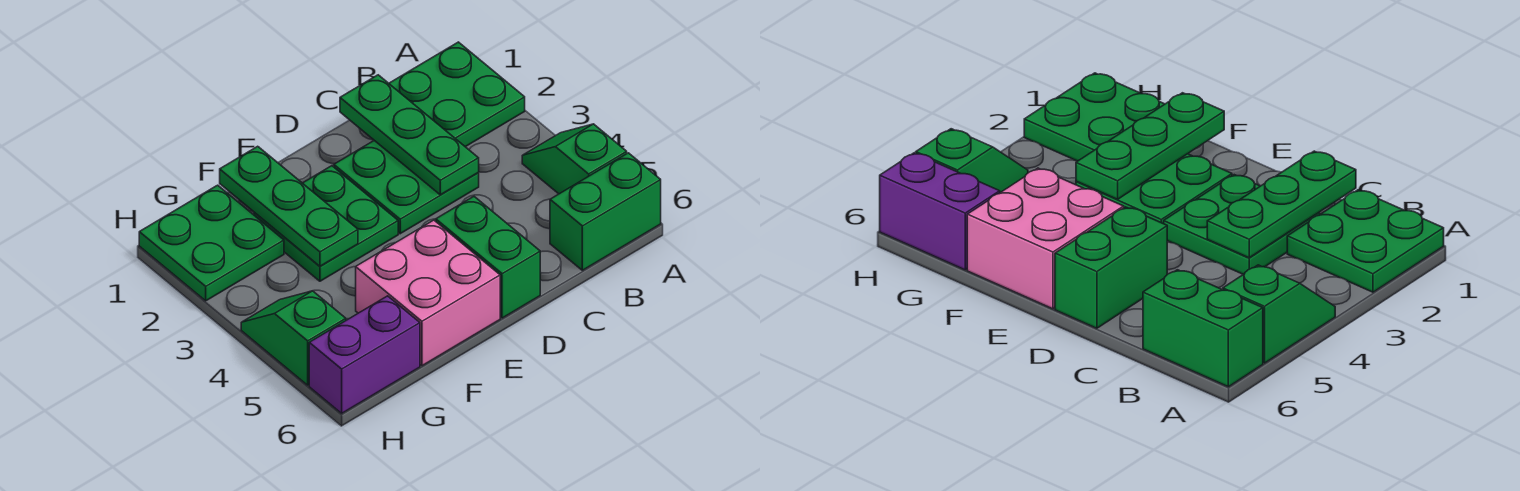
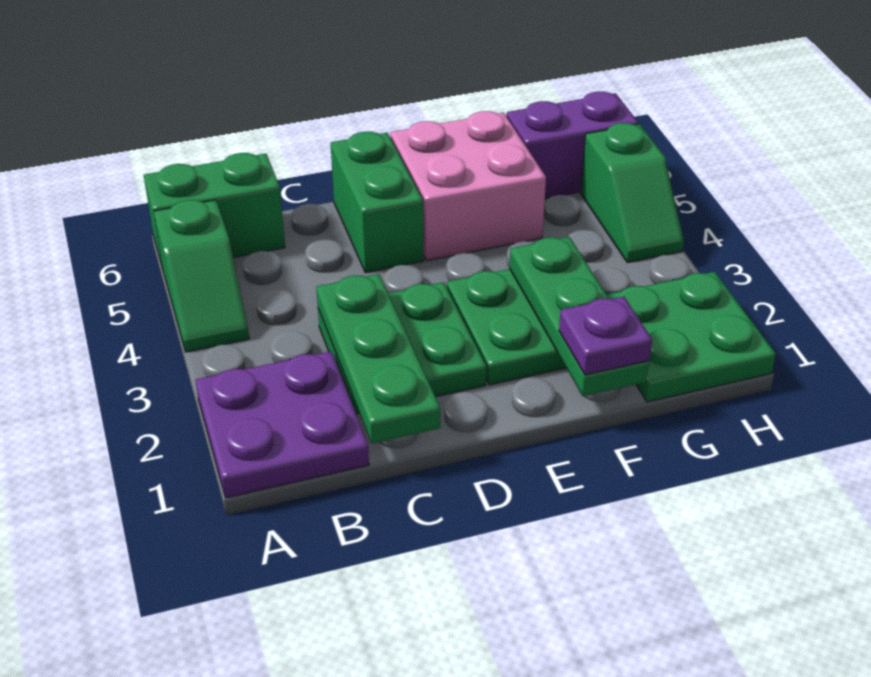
green 2x2 plate [389,42,525,147] -> purple 2x2 plate [196,351,369,498]
none -> purple 1x1 plate [559,297,652,375]

